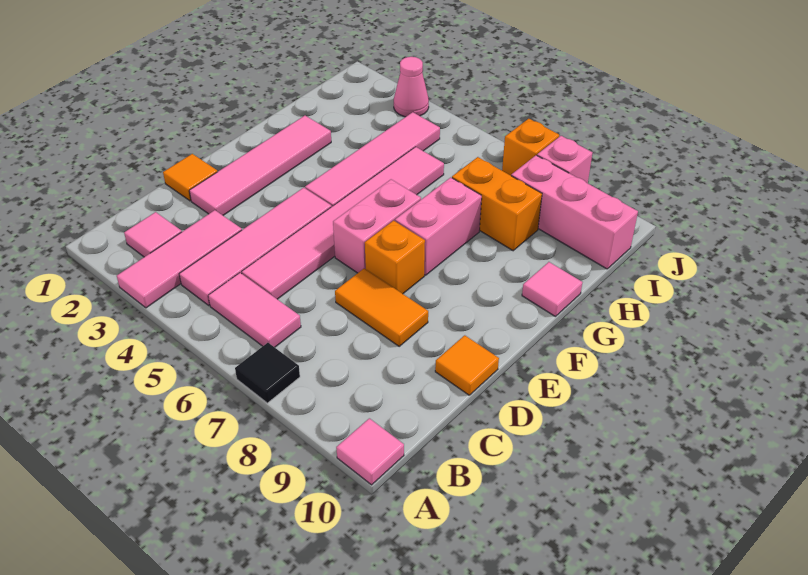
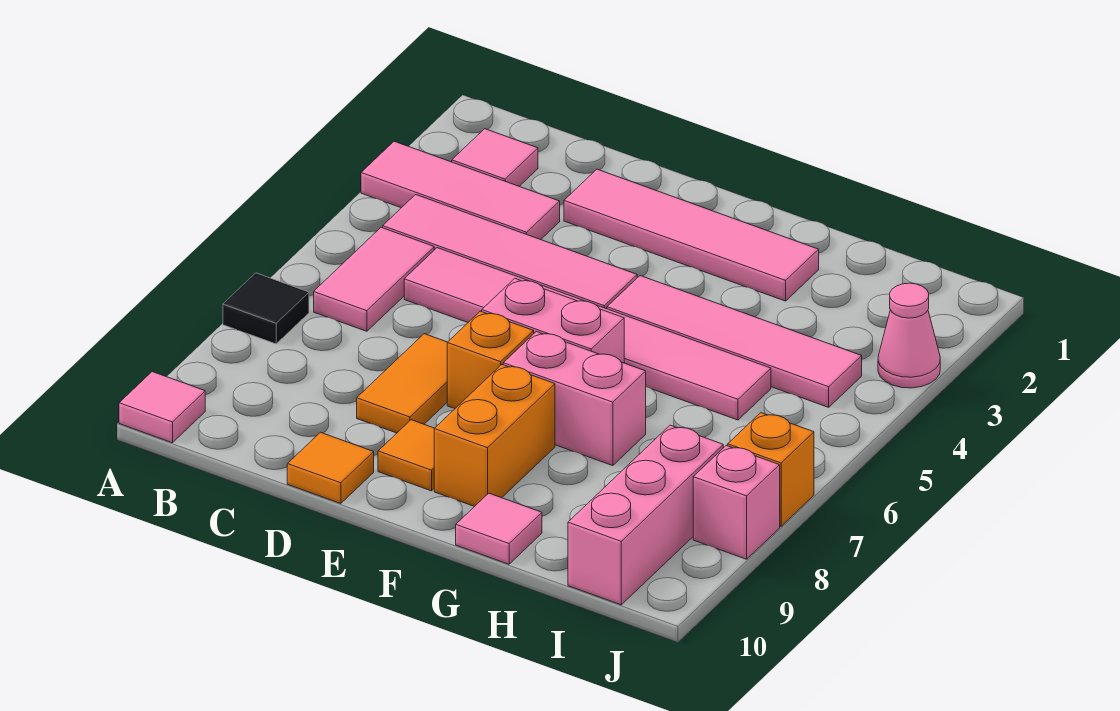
orange 1x1 tile [163,154,217,201] -> orange 1x1 tile moved to [378,420,435,491]
orange 1x2 brick [452,157,542,251] -> orange 1x2 brick moved to [434,365,555,507]

